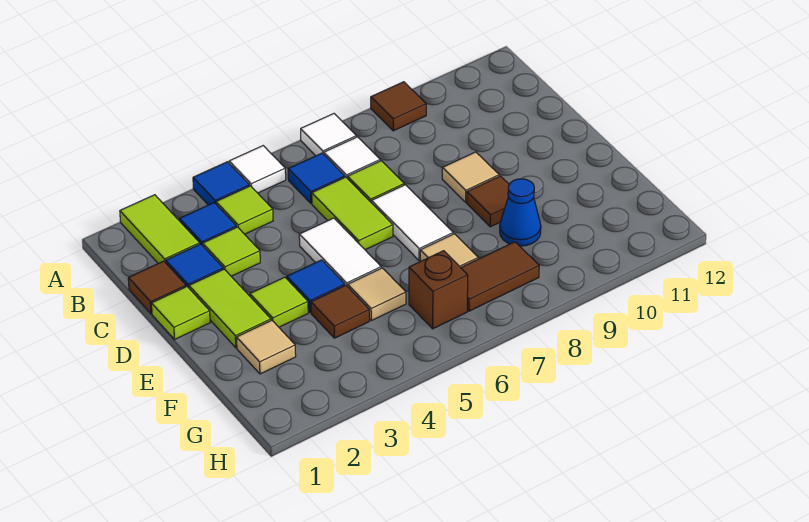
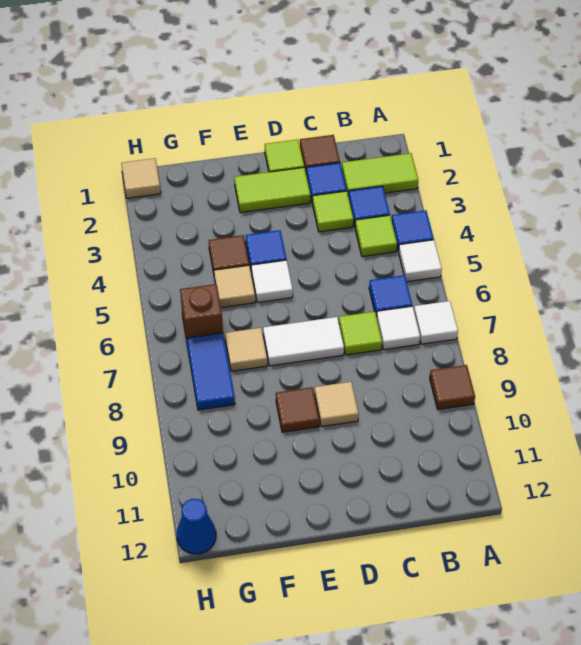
lime 1x2 tile [312,177,393,250] -> none
white 1x2 tile [299,218,381,287] -> white 1x1 tile [251,260,293,303]
lime 1x1 tile [250,277,308,327] -> none
tan 1x1 tile [237,320,296,374] -> tan 1x1 tile moved to [121,158,161,198]
blue 1x1 cone [500,179,541,246] -> blue 1x1 cone moved to [177,499,216,554]
brown 1x2 tile [461,242,539,311] -> blue 1x2 tile [187,333,235,410]

